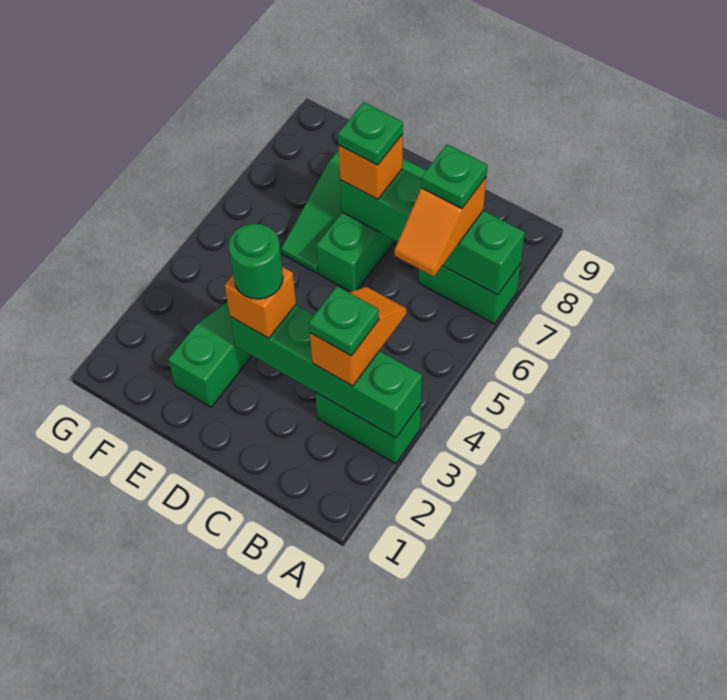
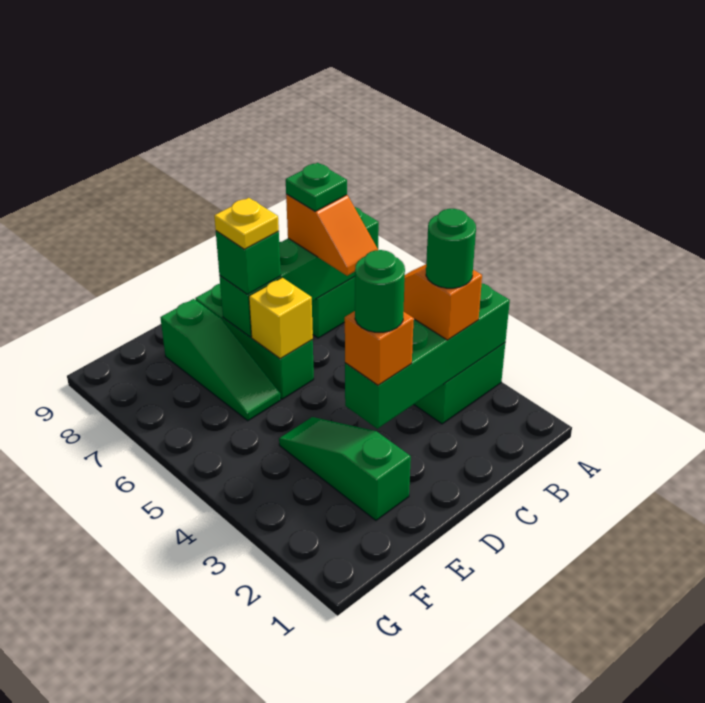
green 1x1 plate [309,286,379,356] -> green 1x1 round brick [426,209,476,288]
none -> yellow 1x1 brick [249,277,313,359]
orange 1x1 brick [339,134,403,199] -> green 1x1 brick [216,231,281,294]
green 1x1 plate [338,102,403,165] -> yellow 1x1 plate [214,198,279,249]

